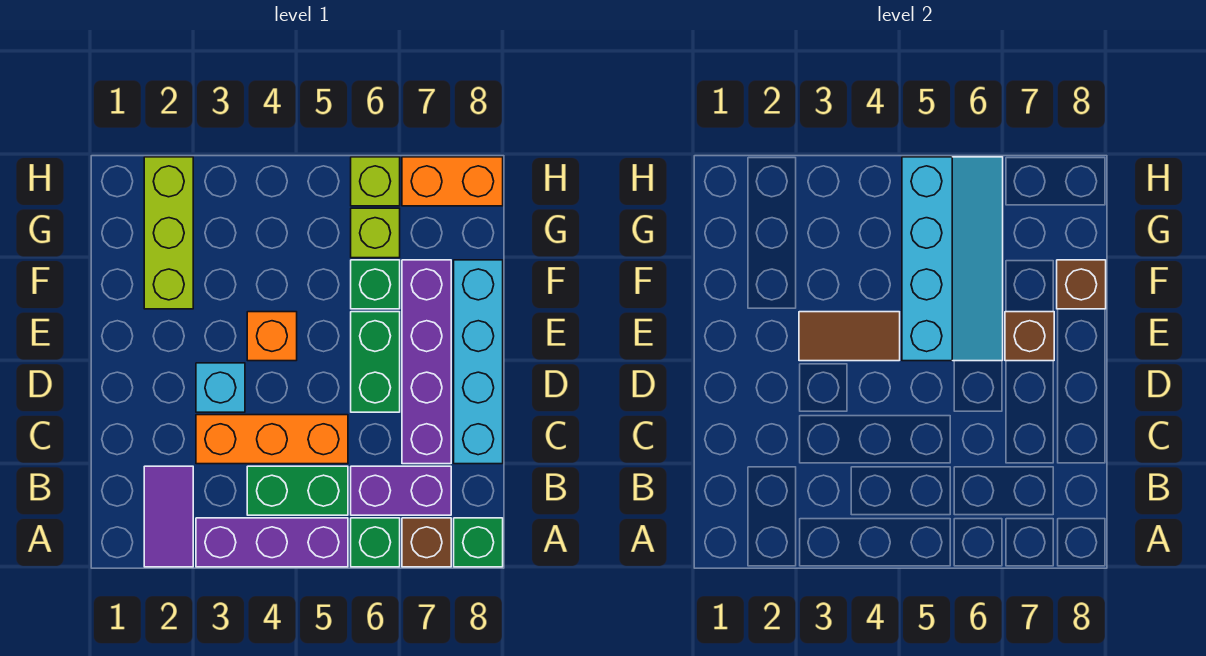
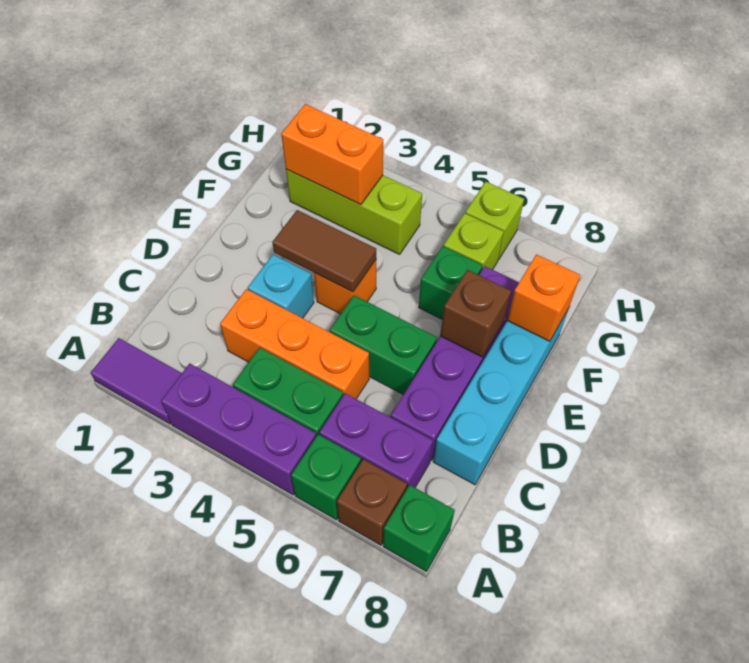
purple 1x2 tile [144,466,193,567] -> purple 1x2 tile turned to [90,338,182,424]
green 1x2 brick [351,312,400,412] -> green 1x2 brick turned to [330,295,437,395]
cyan 2x4 slope [902,157,1003,361] -> none
lime 1x3 brick [144,157,193,309] -> lime 1x3 brick turned to [286,169,422,254]
brown 1x1 brick [1057,260,1106,309] -> orange 1x1 brick [507,254,580,341]
orange 1x2 brick [402,157,503,206] -> orange 1x2 brick moved to [281,104,383,205]

